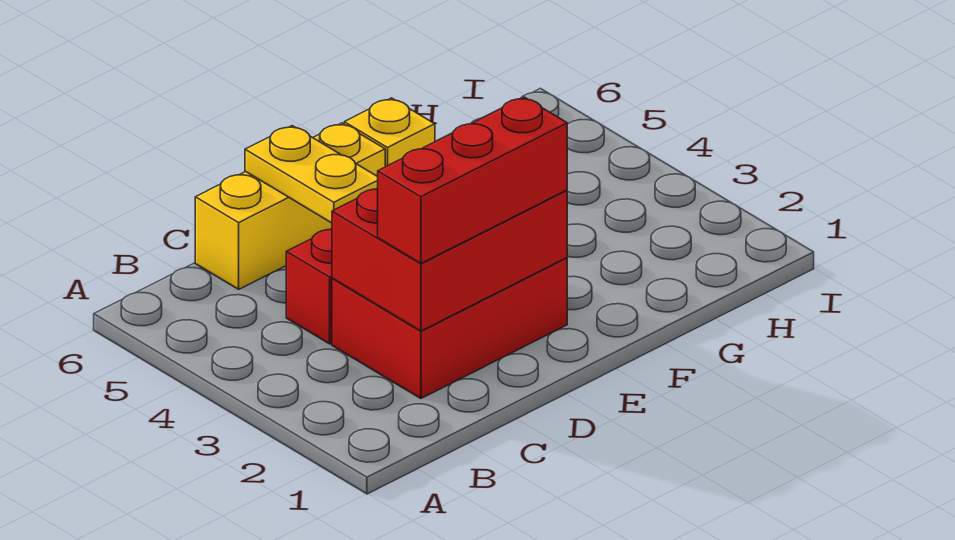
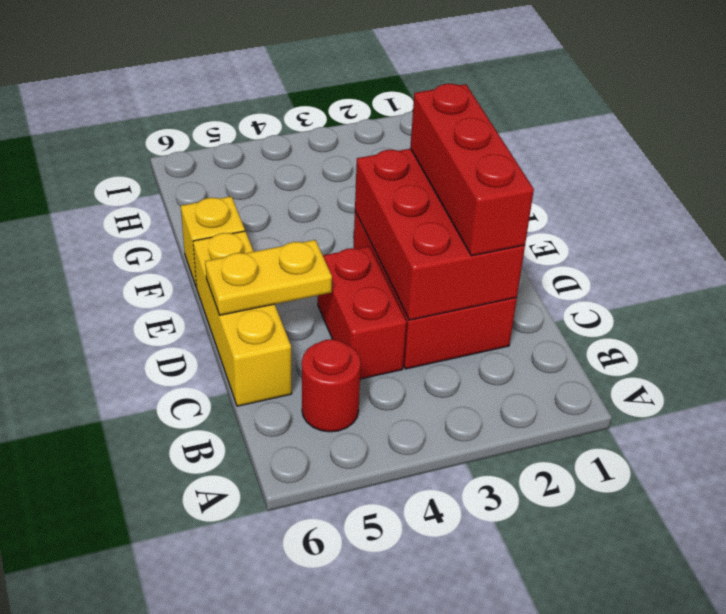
none -> red 1x1 round brick [302,339,361,432]

